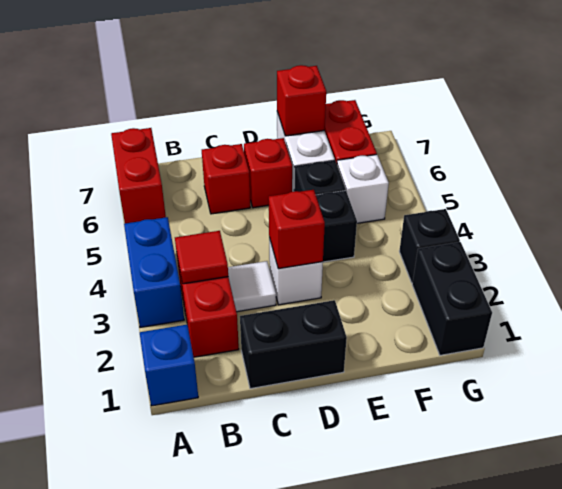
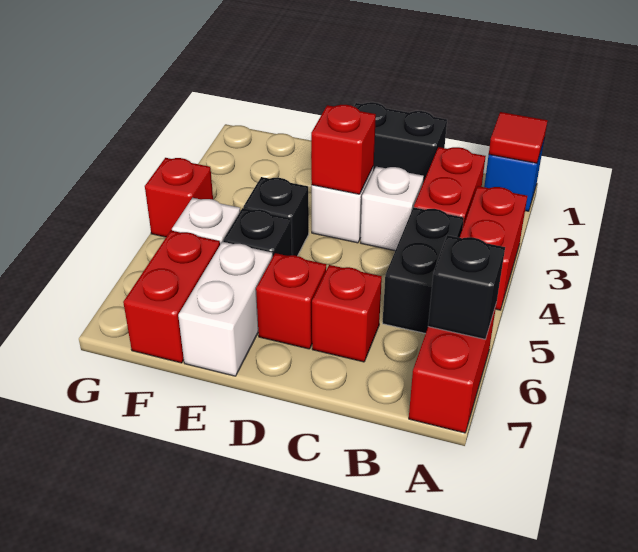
blue 1x2 brick [124,217,184,327] -> red 1x2 brick [460,186,527,310]
red 1x1 tile [175,231,228,284] -> red 1x1 tile moved to [489,112,548,163]
white 1x1 tile [228,261,276,312] -> white 1x1 brick [361,167,424,251]
red 1x1 brick [277,65,326,136] -> red 1x1 brick moved to [145,158,213,237]
black 1x2 brick [412,242,492,355] -> black 1x2 brick moved to [383,207,464,334]
black 1x1 brick [399,209,460,283] -> black 1x1 brick moved to [428,235,505,340]

